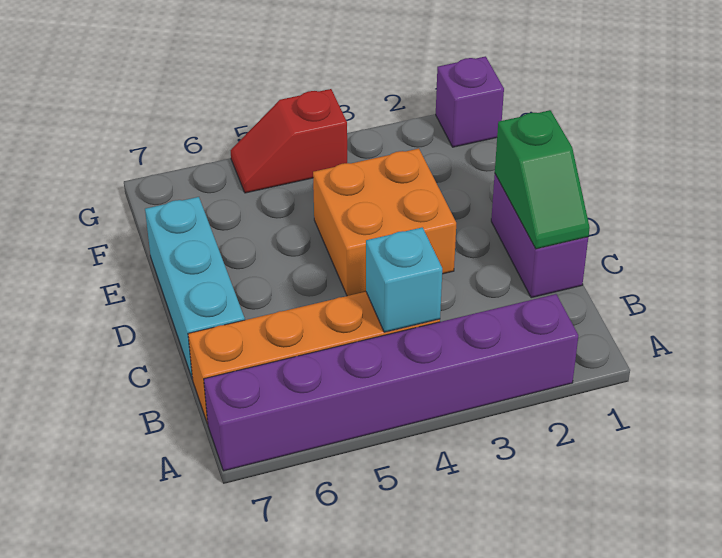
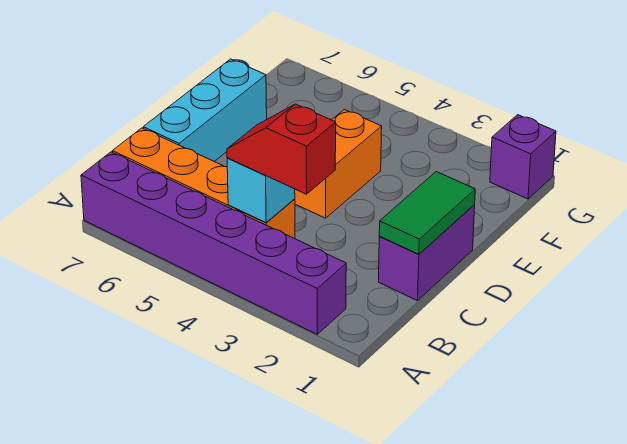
green 1x2 slope [495,110,590,249] -> green 1x2 tile [379,172,475,254]
orange 2x2 brick [313,149,456,296] -> orange 1x2 brick [295,110,382,218]
red 1x2 slope [231,89,347,193] -> red 1x2 slope moved to [227,104,336,194]

